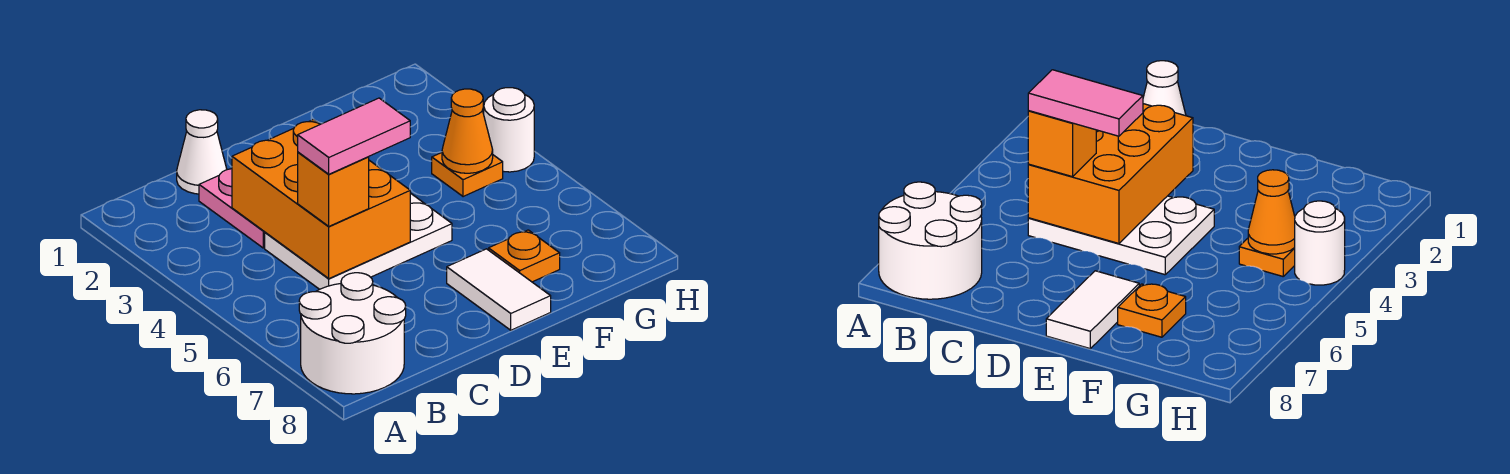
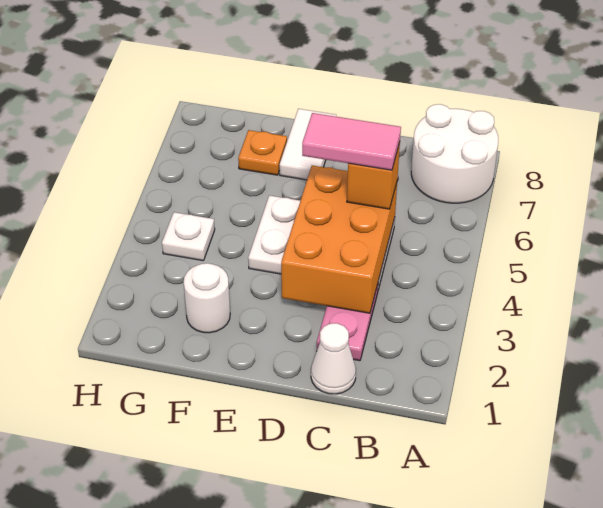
orange 1x1 plate [432,153,503,197] -> white 1x1 plate [162,212,215,261]
orange 1x1 cone [442,89,493,173] -> none
white 1x1 round brick [484,88,534,172] -> white 1x1 round brick moved to [184,263,230,333]

